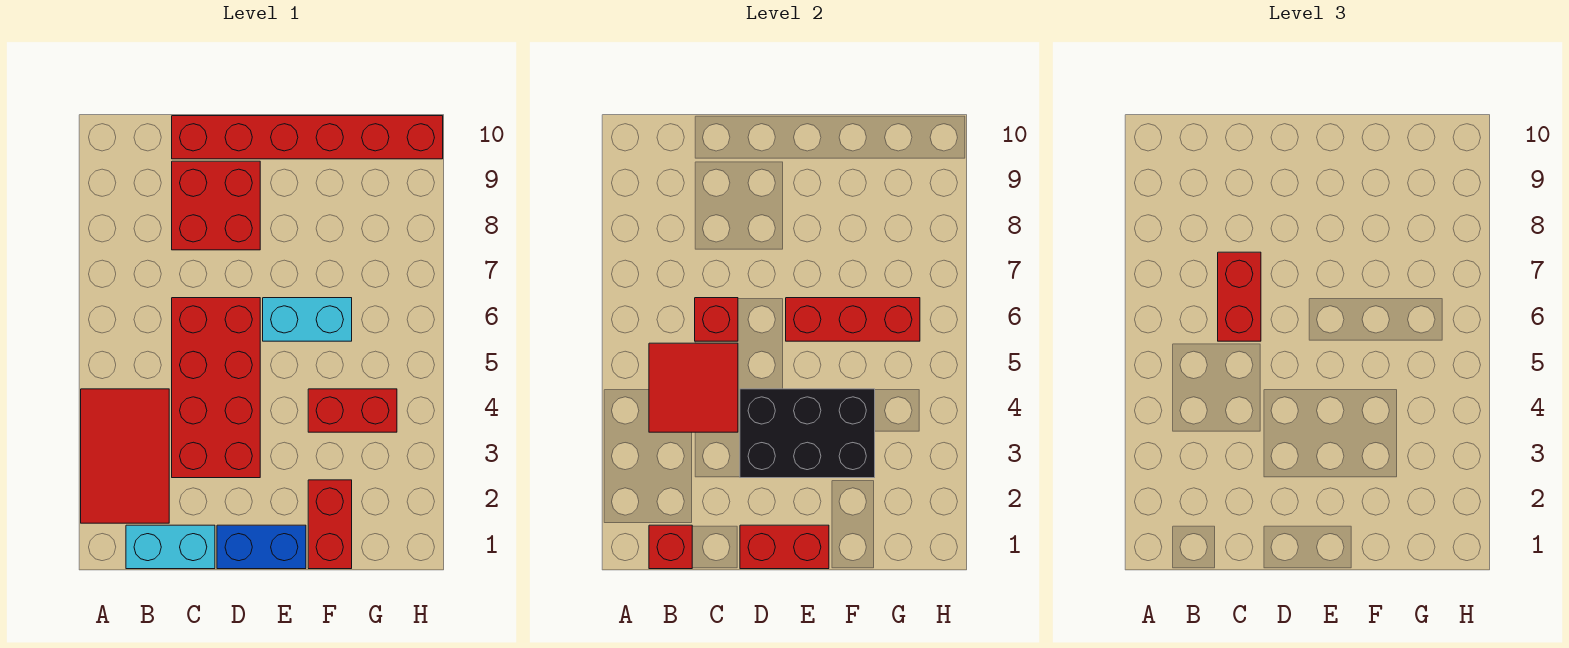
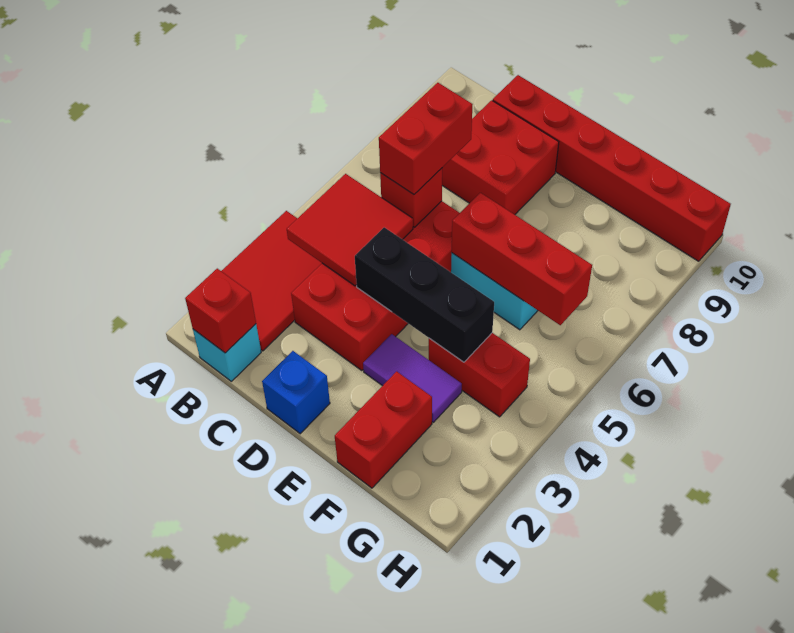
cyan 1x2 brick [126,525,215,569] -> cyan 1x1 brick [193,324,261,381]
blue 1x2 brick [217,525,306,569] -> blue 1x1 brick [262,351,330,434]
red 1x2 brick [740,525,829,569] -> none
black 2x3 brick [740,389,875,478] -> black 1x3 brick [355,227,494,362]
none -> purple 1x2 tile [363,334,462,422]

